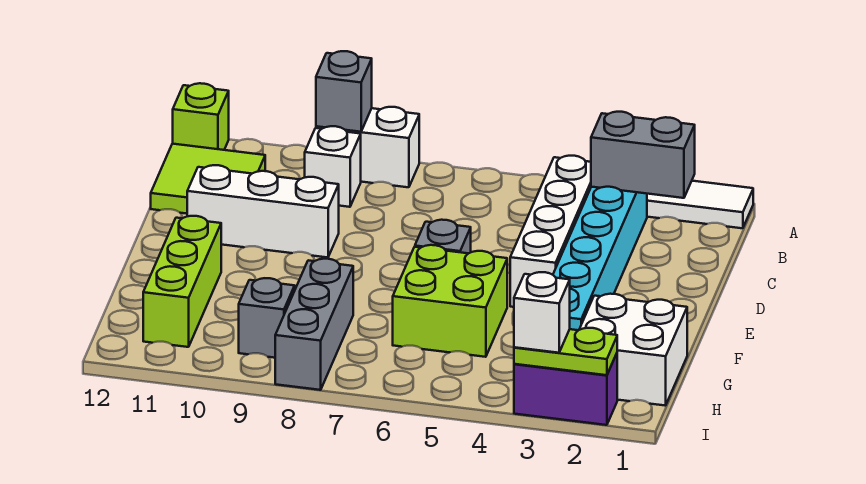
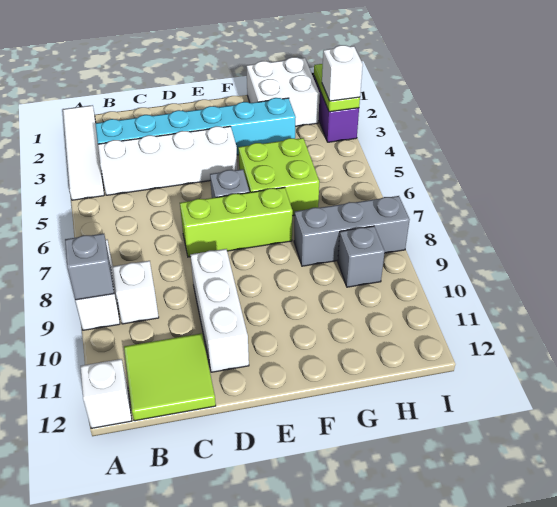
lime 1x1 brick [173,83,229,150] -> white 1x1 brick [81,359,132,428]
grey 1x2 brick [591,112,695,198] -> none
lime 1x3 brick [143,216,221,347] -> lime 1x3 brick moved to [180,187,293,257]

